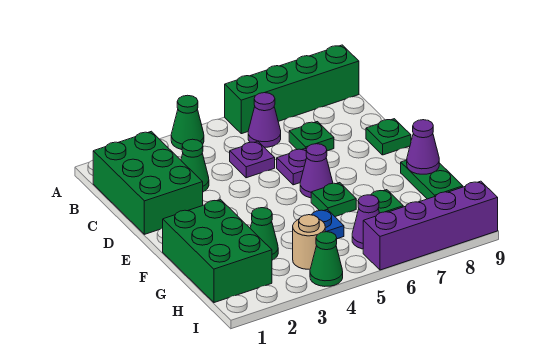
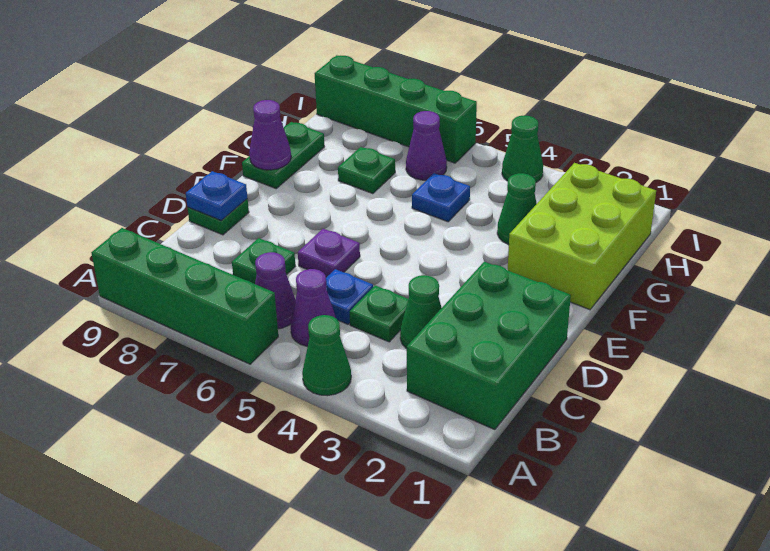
purple 1x1 plate [230,141,275,178] -> blue 1x1 plate [326,269,373,324]
none -> blue 1x1 plate [186,171,247,221]
purple 1x1 cone [300,144,333,198] -> purple 1x1 cone moved to [290,269,336,347]
green 2x3 brick [163,200,272,303] -> lime 2x3 brick [508,163,656,310]
green 1x1 plate [311,183,356,217] -> green 1x1 plate moved to [349,285,408,342]
tan 1x1 round brick [293,215,325,269] -> none
purple 1x4 brick [363,181,498,270] -> green 1x4 brick [315,55,477,163]

